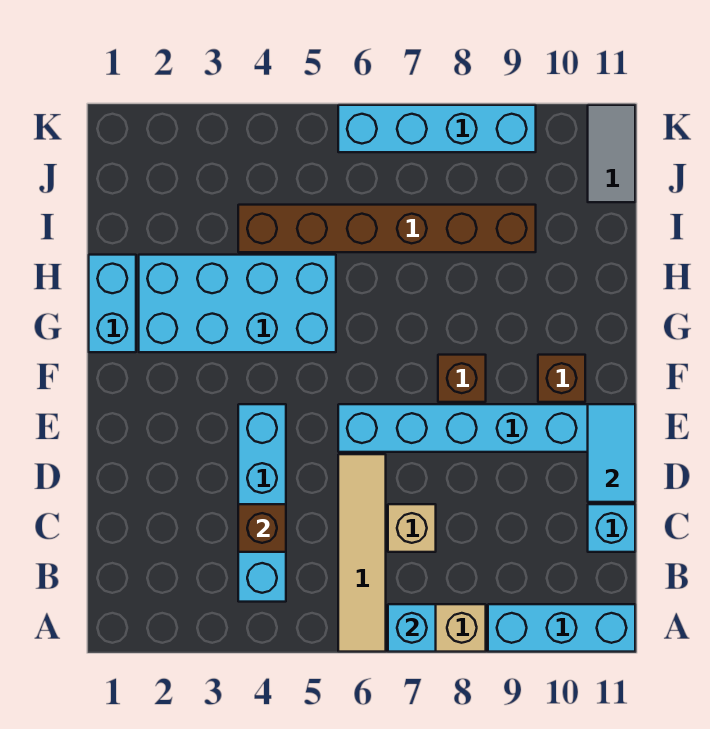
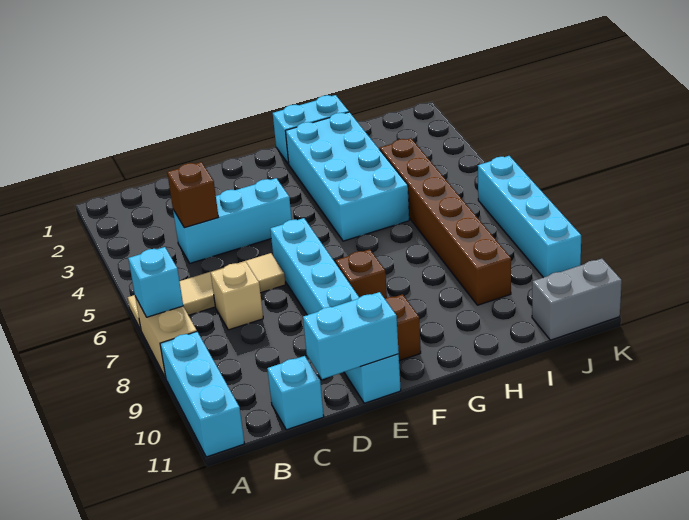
cyan 1x4 brick [238,404,286,602] -> cyan 1x3 brick [173,178,292,263]
cyan 1x2 tile [588,404,635,502] -> cyan 1x2 brick [303,292,399,379]
grey 1x2 tile [588,105,635,202] -> grey 1x2 brick [532,259,622,340]

